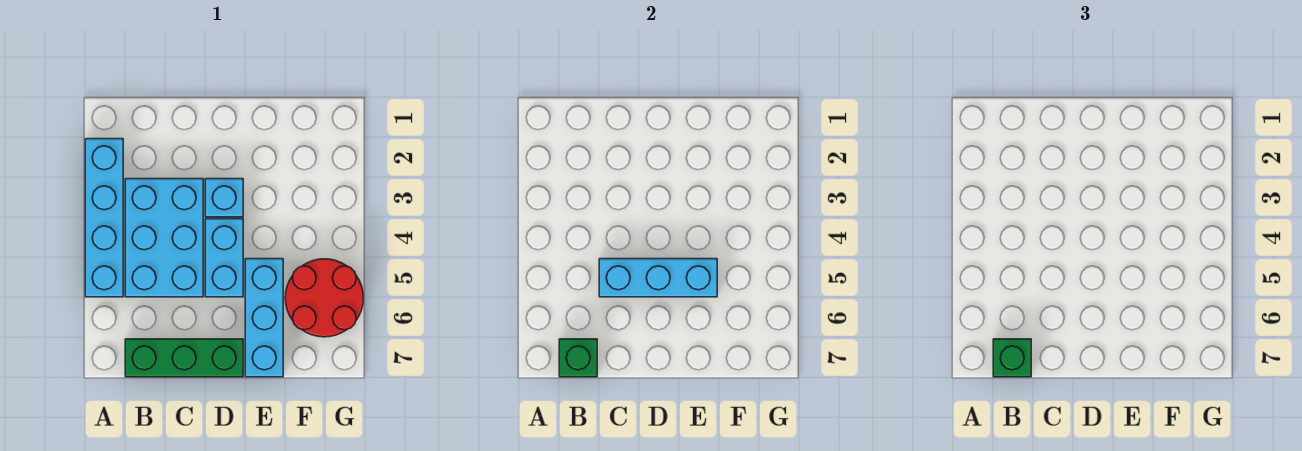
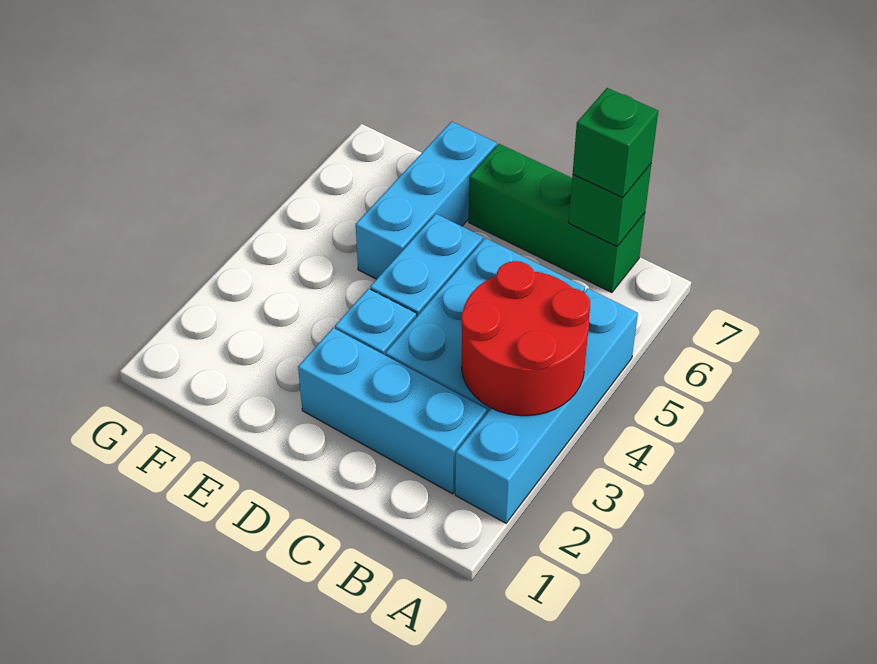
cyan 1x3 brick [599,259,717,297] -> cyan 1x3 brick moved to [298,328,487,494]
red 2x2 round brick [285,259,363,337] -> red 2x2 round brick moved to [461,261,590,416]

